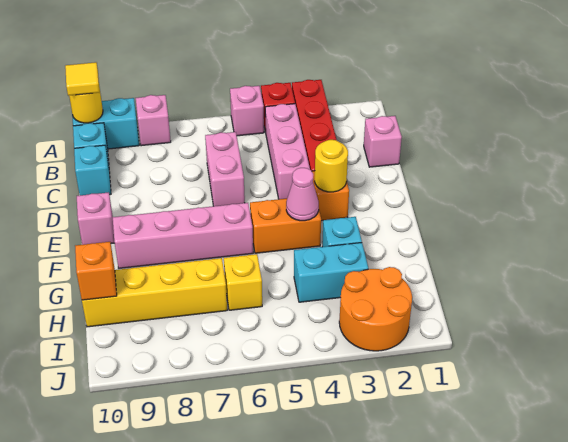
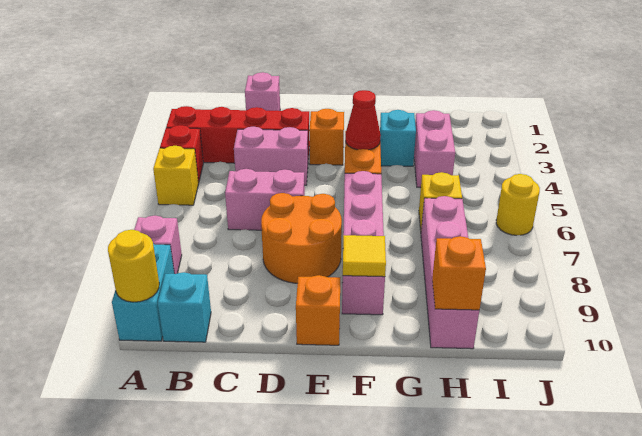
pink 1x1 brick [230,86,264,136] -> yellow 1x1 brick [153,146,198,205]
yellow 1x1 tile [65,62,99,96] -> yellow 1x1 tile moved to [343,235,386,277]
pink 1x3 brick [265,104,310,199] -> pink 1x2 brick [234,127,308,185]
cyan 1x1 brick [74,145,111,195] -> none
yellow 1x1 round brick [315,140,348,192] -> yellow 1x1 round brick moved to [496,174,540,235]
pink 1x1 brick [77,192,115,245] -> orange 1x1 brick [296,275,340,345]
pink 1x1 cone [286,168,319,221] -> red 1x1 cone [345,90,381,150]
cyan 1x2 brick [294,243,368,302] -> pink 1x2 brick [414,110,455,188]
yellow 1x4 brick [82,258,227,327] -> pink 1x4 brick [421,196,479,349]
orange 2x2 round brick [339,267,412,351] -> orange 2x2 round brick moved to [261,193,342,283]

